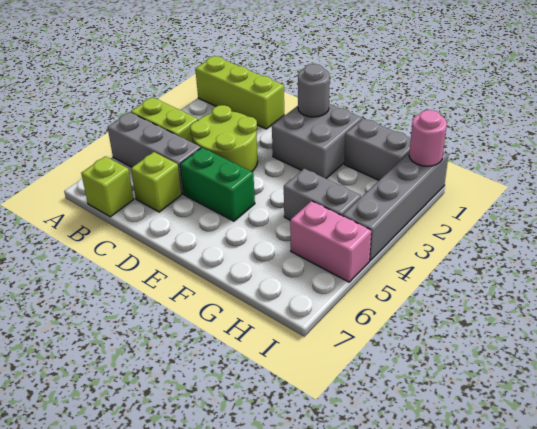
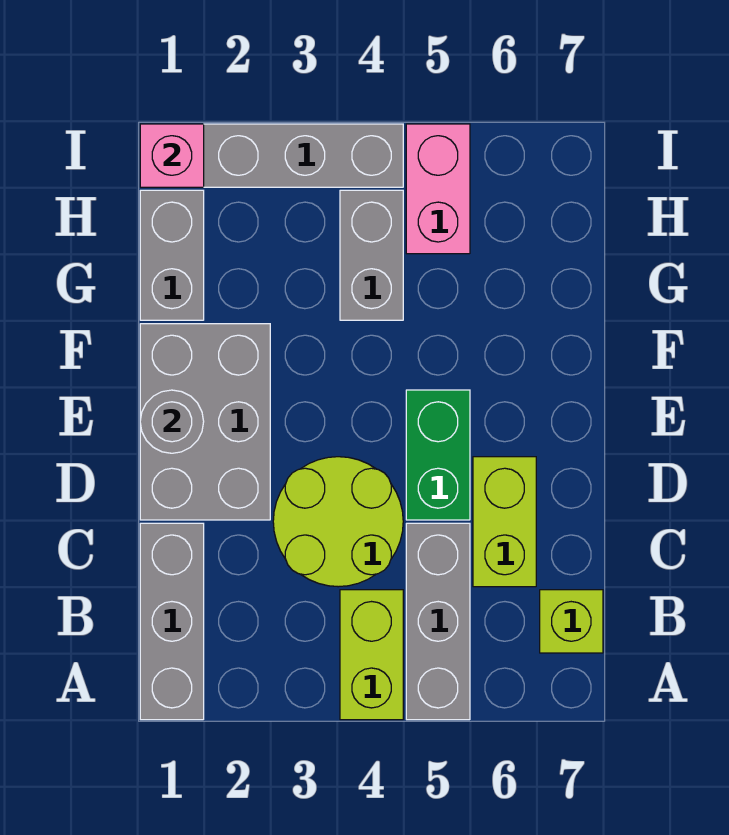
lime 1x3 brick [195,56,284,129] -> grey 1x3 brick [140,523,204,720]
lime 1x1 brick [131,152,181,212] -> lime 1x2 brick [473,457,536,587]
grey 2x2 brick [272,104,362,178] -> grey 2x3 brick [140,324,270,520]
pink 1x1 round brick [409,110,447,166] -> pink 1x1 brick [140,124,204,187]

